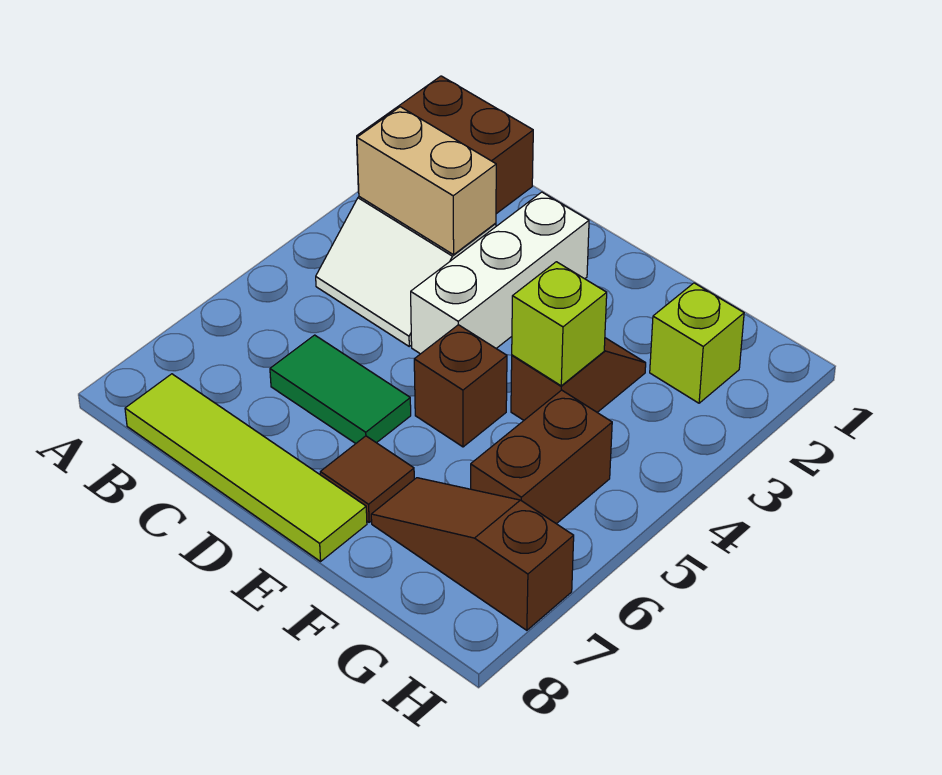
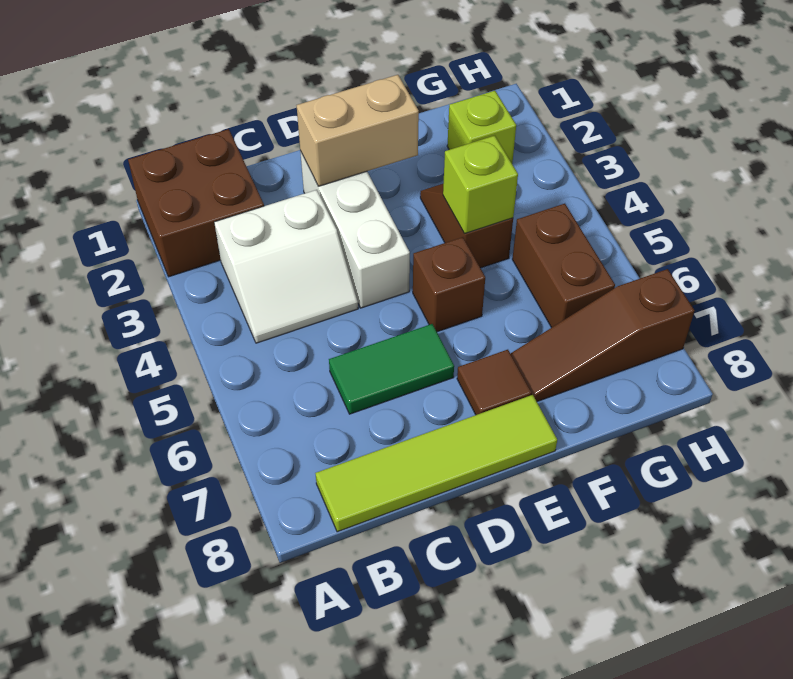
tan 1x2 brick [357,107,496,255] -> tan 1x2 brick moved to [297,75,419,186]

